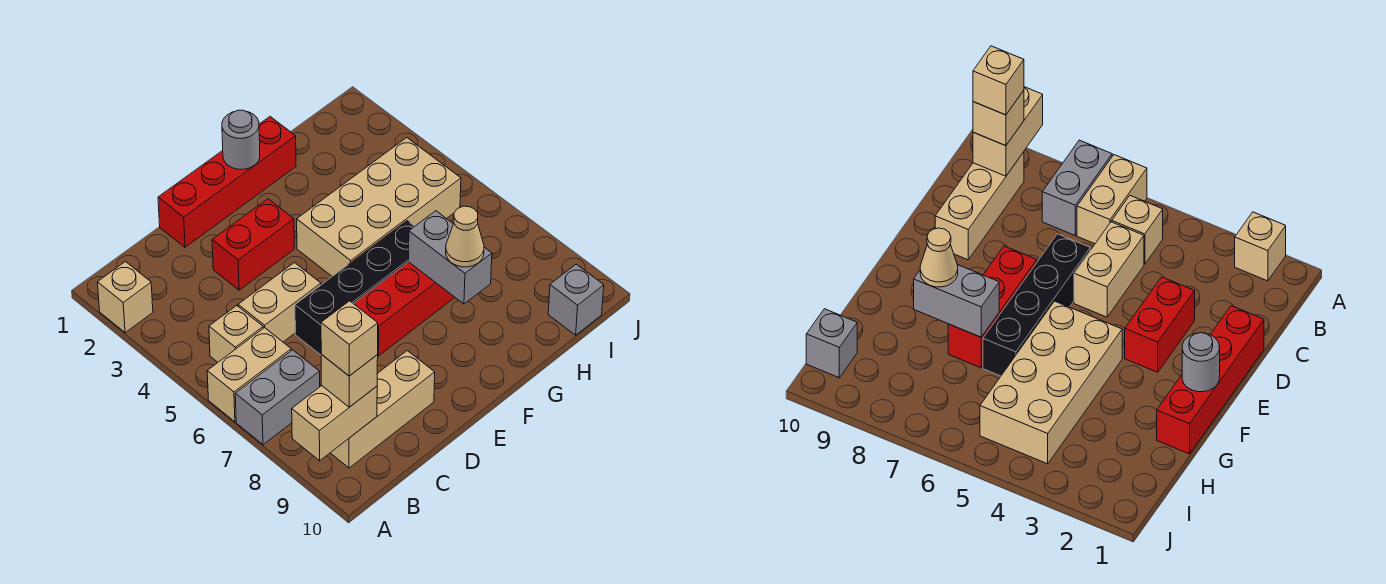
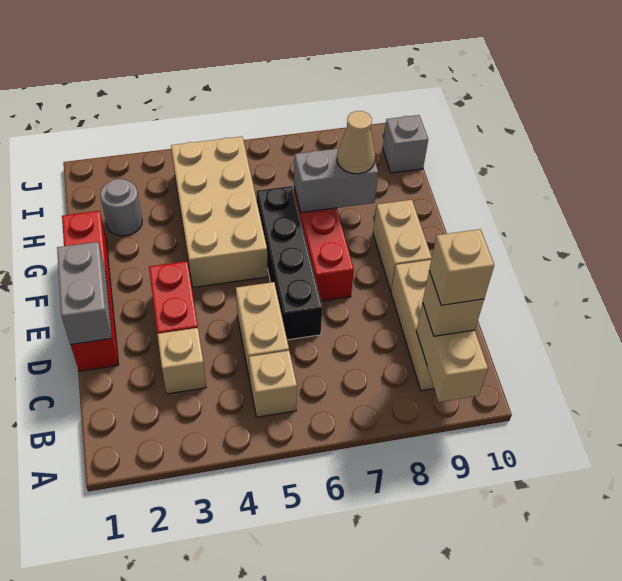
tan 1x1 brick [98,262,153,333] -> tan 1x1 brick moved to [158,328,206,394]
tan 1x2 brick [207,328,291,422] -> tan 1x2 brick moved to [373,200,432,291]
grey 1x2 brick [235,350,320,445] -> grey 1x2 brick moved to [57,242,112,344]
grey 1x1 round brick [222,110,260,169] -> grey 1x1 round brick moved to [100,179,142,236]

